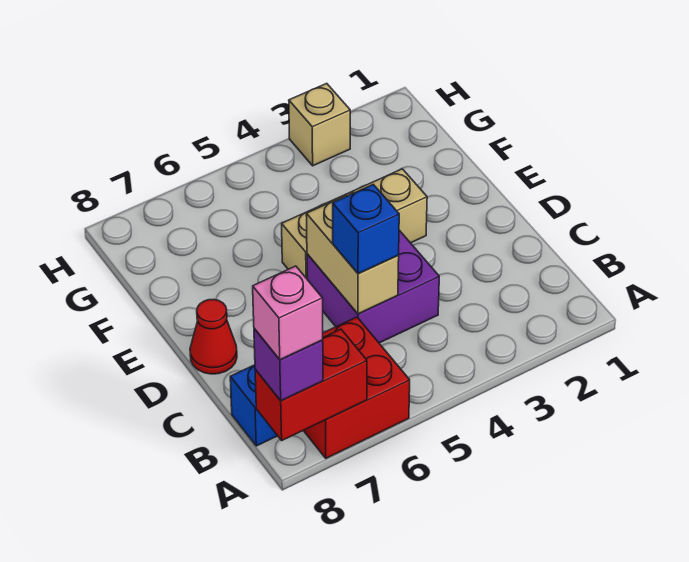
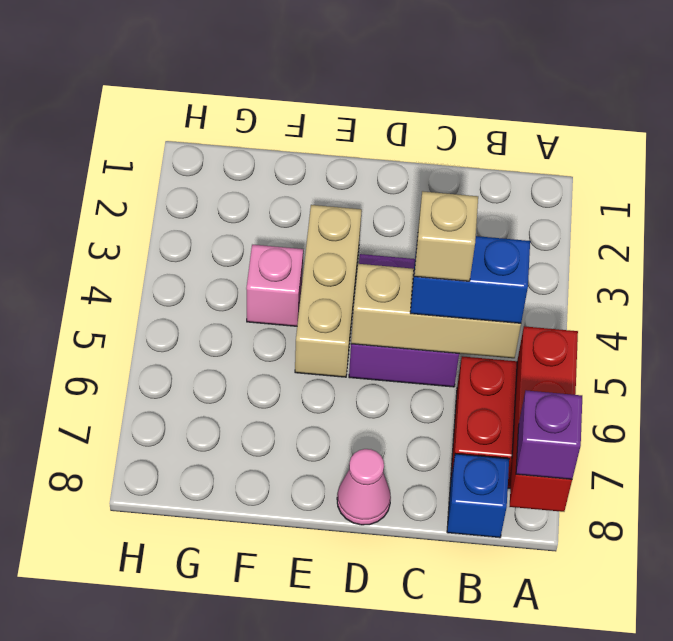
red 1x2 brick [255,329,367,440] -> red 1x3 brick [509,326,578,512]
pink 1x1 brick [253,266,323,360] -> pink 1x1 brick moved to [246,245,303,326]
tan 1x2 brick [306,195,399,314] -> tan 1x3 brick [351,264,521,358]
blue 1x1 brick [333,184,399,274] -> blue 1x2 brick [410,236,530,323]
red 1x1 cone [190,299,237,374] -> pink 1x1 cone [337,449,391,525]
tan 1x1 brick [289,83,350,166] -> tan 1x1 brick moved to [414,191,478,281]

